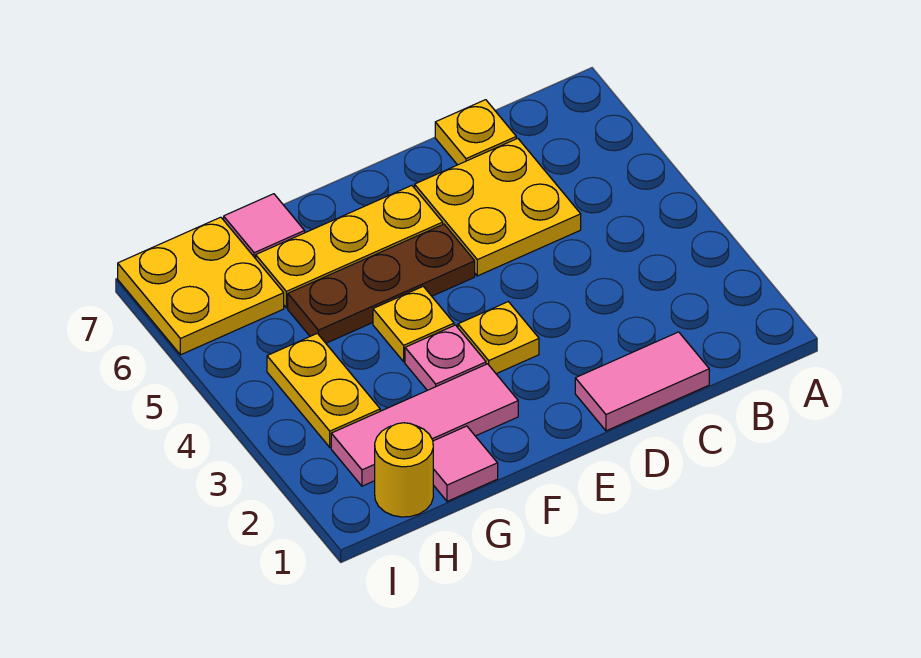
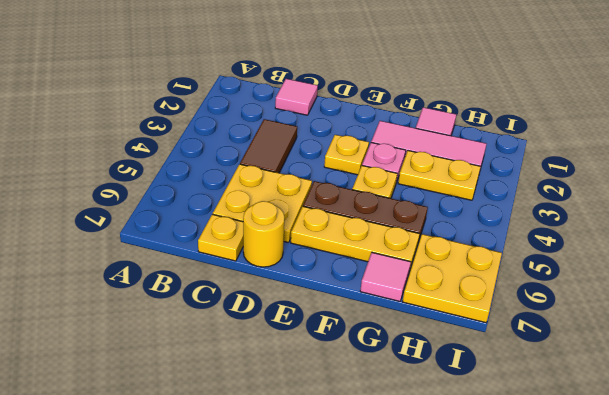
pink 1x2 tile [575,332,709,431] -> pink 1x1 tile [275,79,318,115]
none -> brown 1x2 tile [240,119,297,173]
yellow 1x1 round brick [375,423,433,517] -> yellow 1x1 round brick moved to [243,201,284,267]
yellow 1x2 plate [267,333,380,447] -> yellow 1x2 plate turned to [398,151,481,200]

